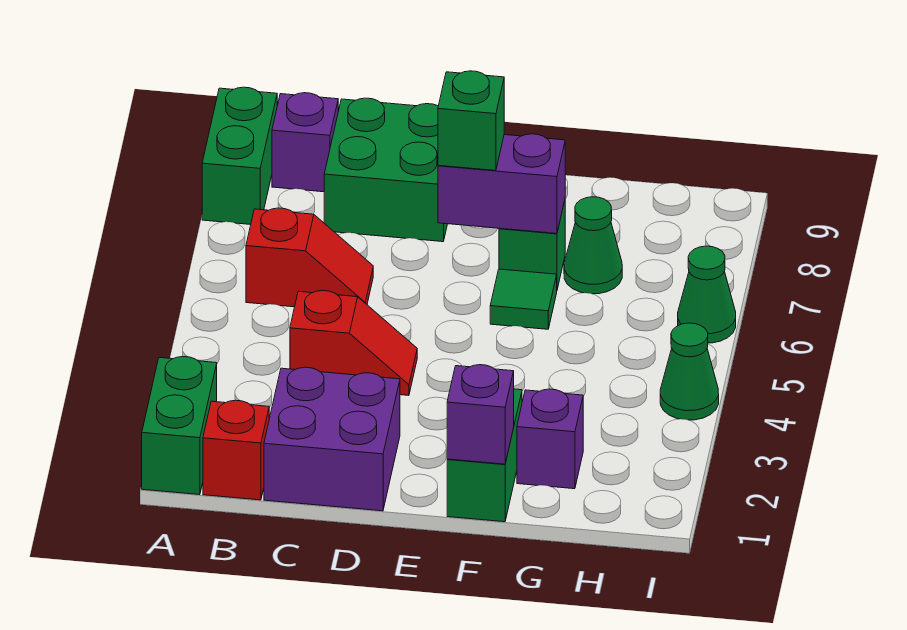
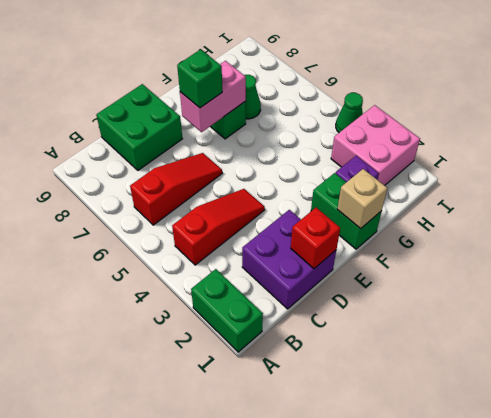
green 1x2 brick [202,87,277,224] -> none
red 1x1 brick [203,400,269,500] -> red 1x1 brick moved to [291,208,340,269]
red 1x2 slope [246,208,373,307] -> red 1x3 slope [130,153,222,225]
purple 1x1 brick [272,93,338,192] -> none
red 1x2 slope [290,291,417,395] -> red 1x3 slope [172,189,265,265]
purple 1x2 brick [438,134,565,233] -> pink 1x2 brick [180,61,246,132]
purple 1x1 brick [447,365,514,464] -> tan 1x1 brick [337,169,387,229]
green 1x1 tile [490,269,557,329] -> none
none -> pink 2x2 brick [331,105,420,185]
green 1x1 cone [678,246,736,343] -> none

